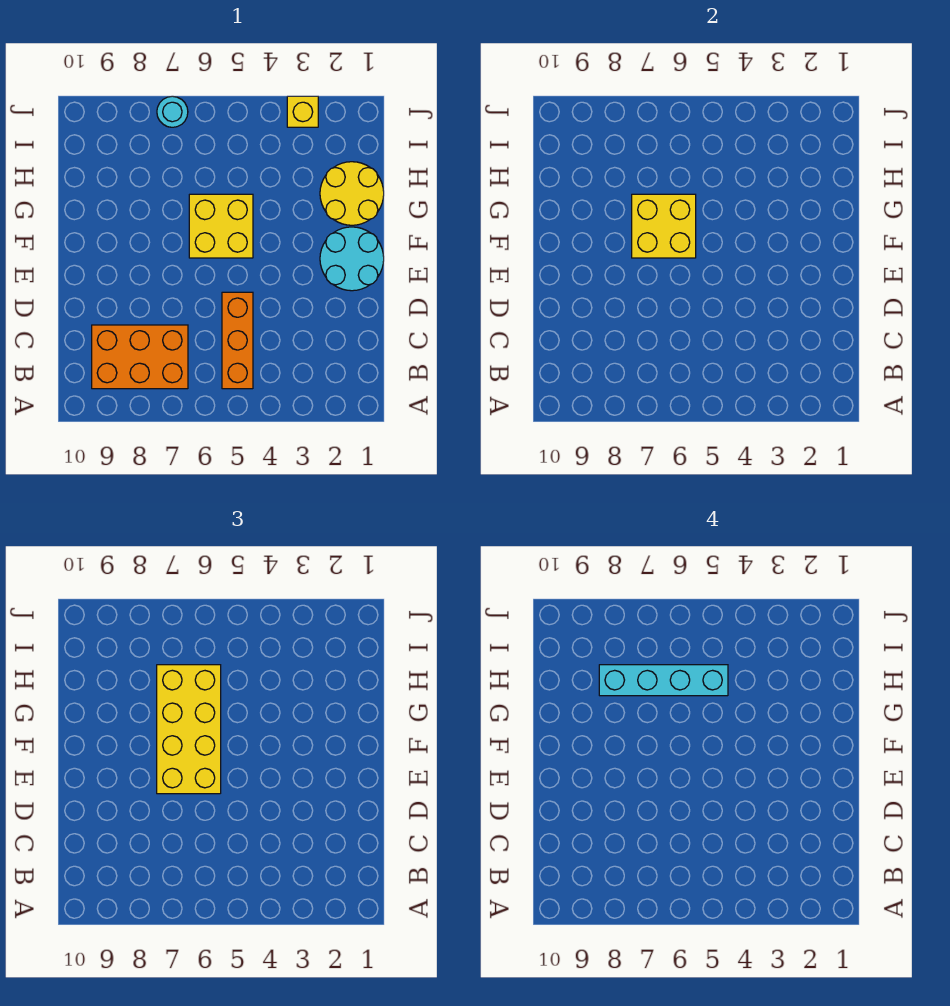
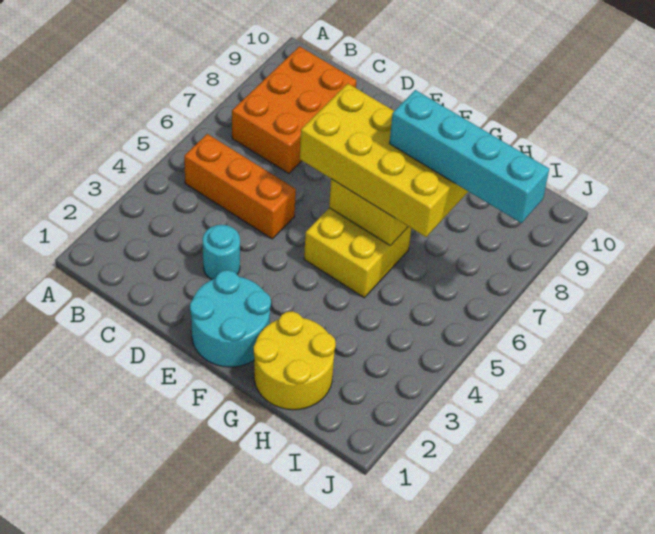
cyan 1x4 brick [599,665,728,696] -> cyan 1x4 brick turned to [389,90,549,223]
yellow 1x1 brick [287,96,318,127] -> none
cyan 1x1 round brick [157,96,188,127] -> cyan 1x1 round brick moved to [203,225,240,280]

